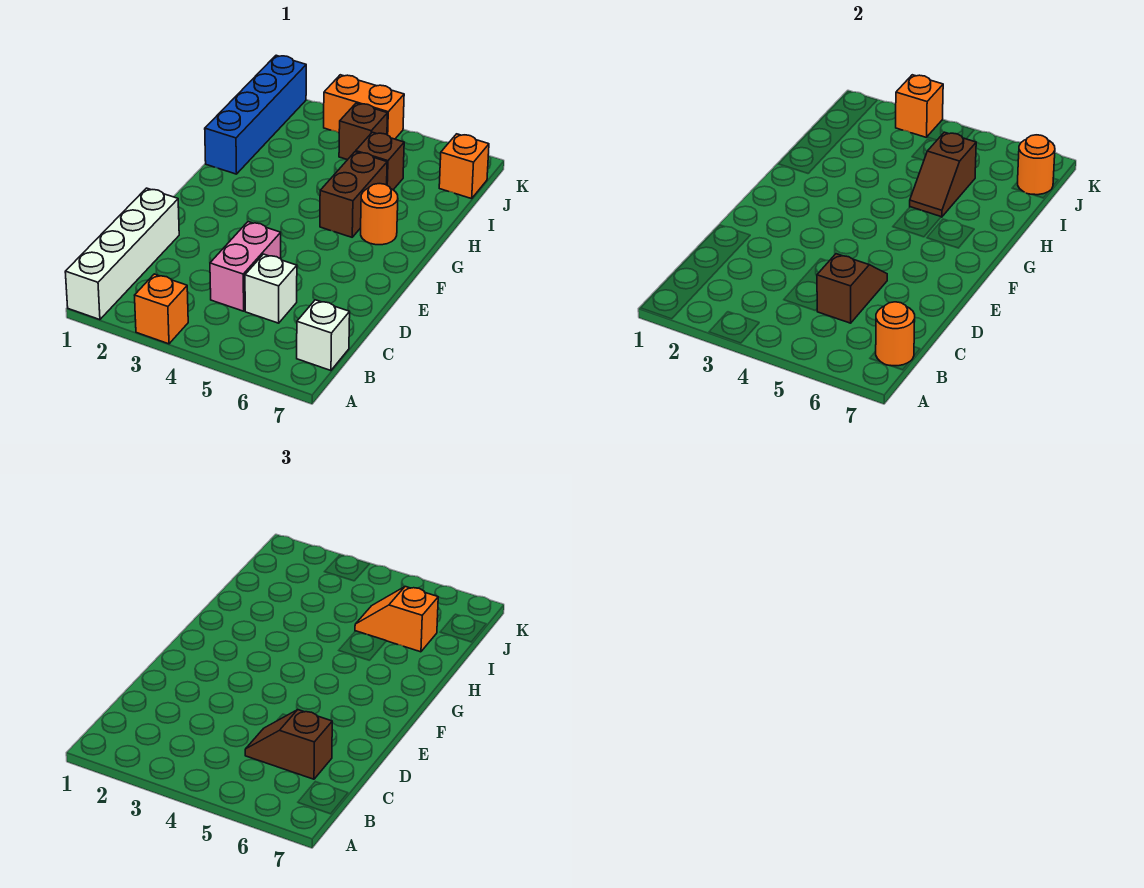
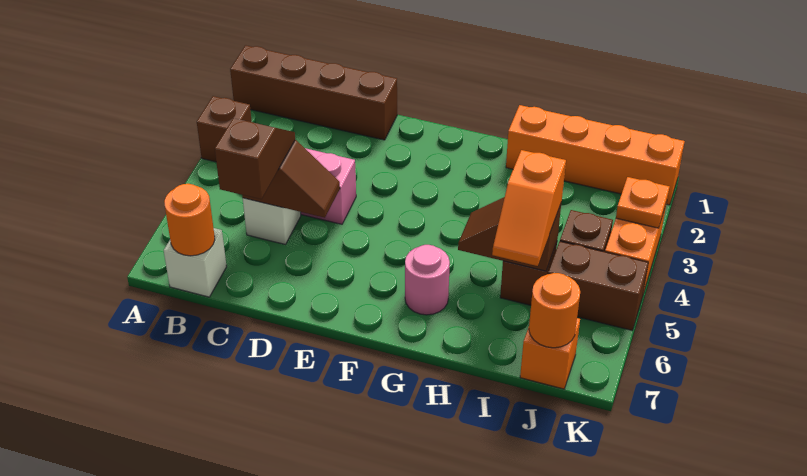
white 1x4 brick [65,188,179,320] -> brown 1x4 brick [230,45,397,140]
orange 1x1 brick [135,274,188,344] -> brown 1x1 brick [197,96,252,162]
brown 1x2 brick [320,152,387,237] -> brown 1x2 brick moved to [548,241,648,330]
orange 1x1 round brick [361,184,398,245] -> pink 1x1 round brick [405,245,450,315]
blue 1x4 brick [205,55,306,174] -> orange 1x4 brick [506,105,685,205]
orange 1x2 slope [355,587,438,652] -> orange 1x2 slope turned to [492,150,566,266]
orange 1x1 brick [896,75,943,138] -> orange 1x1 plate [616,177,669,228]

